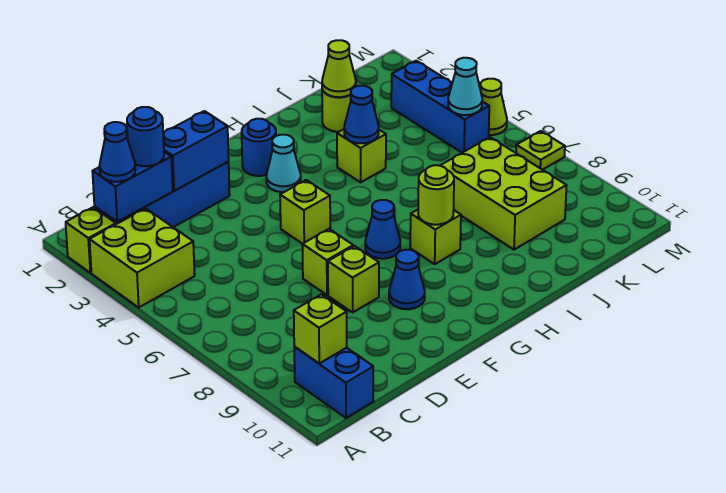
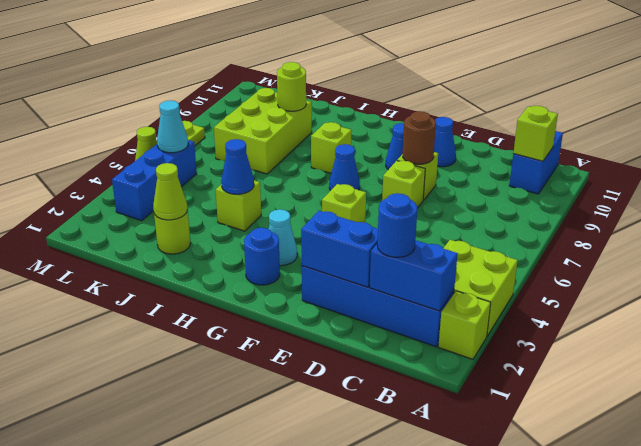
blue 1x1 cone [99,122,135,182] -> blue 1x1 cone moved to [434,117,456,167]
none -> brown 1x1 round brick [403,111,436,164]
lime 1x1 round brick [418,165,454,225] -> lime 1x1 round brick moved to [277,62,306,111]

